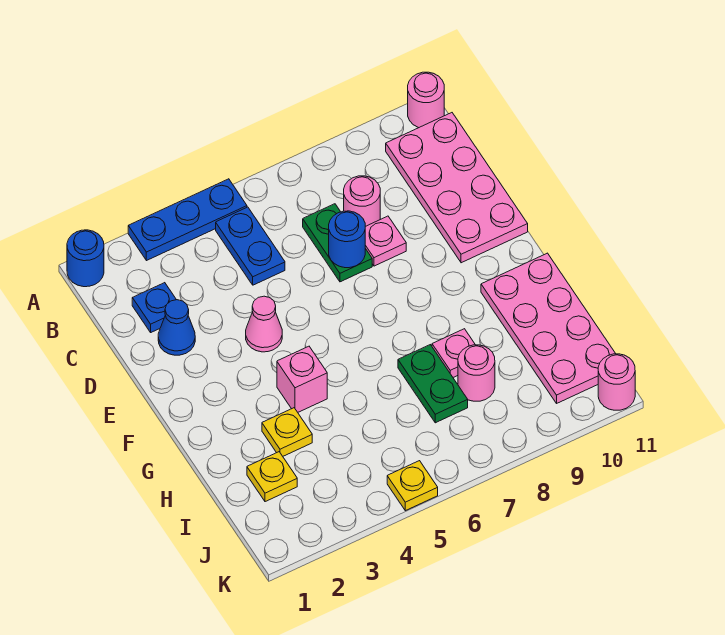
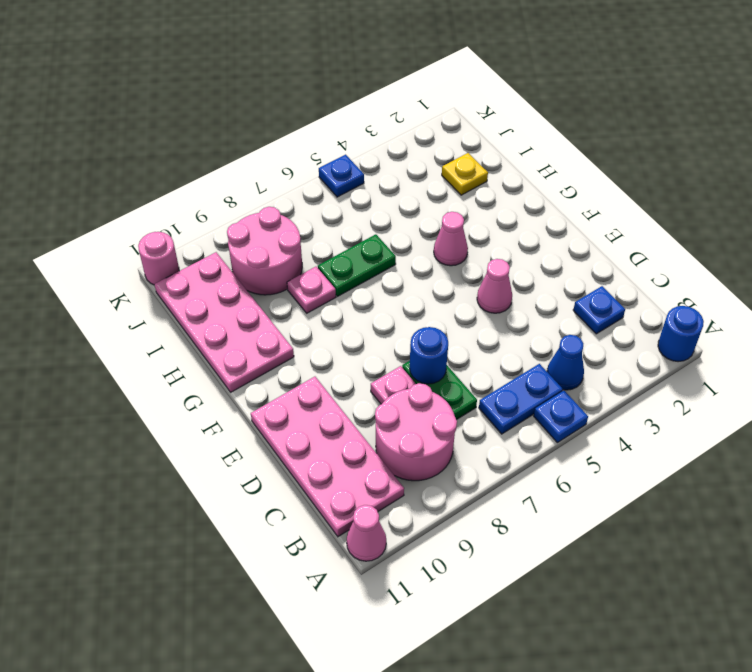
blue 1x3 plate [128,179,247,261] -> blue 1x1 plate [534,391,588,443]
pink 1x1 round brick [408,72,444,128] -> pink 1x1 cone [347,505,386,561]
blue 1x2 plate [216,207,285,285] -> blue 1x2 plate turned to [479,364,563,434]
pink 1x1 round brick [344,176,380,226] -> pink 2x2 round brick [375,383,457,481]
blue 1x1 cone [158,300,195,355] -> blue 1x1 cone moved to [547,335,584,390]
pink 1x1 brick [277,346,327,412] -> pink 1x1 cone [434,212,468,266]
yellow 1x1 plate [262,408,312,456] -> none
green 1x2 plate [398,345,468,423] -> green 1x2 plate turned to [318,234,396,296]
pink 1x1 round brick [458,345,495,401] -> pink 2x2 round brick [227,207,302,295]
yellow 1x1 plate [387,461,438,511] -> blue 1x1 plate [319,155,364,197]

